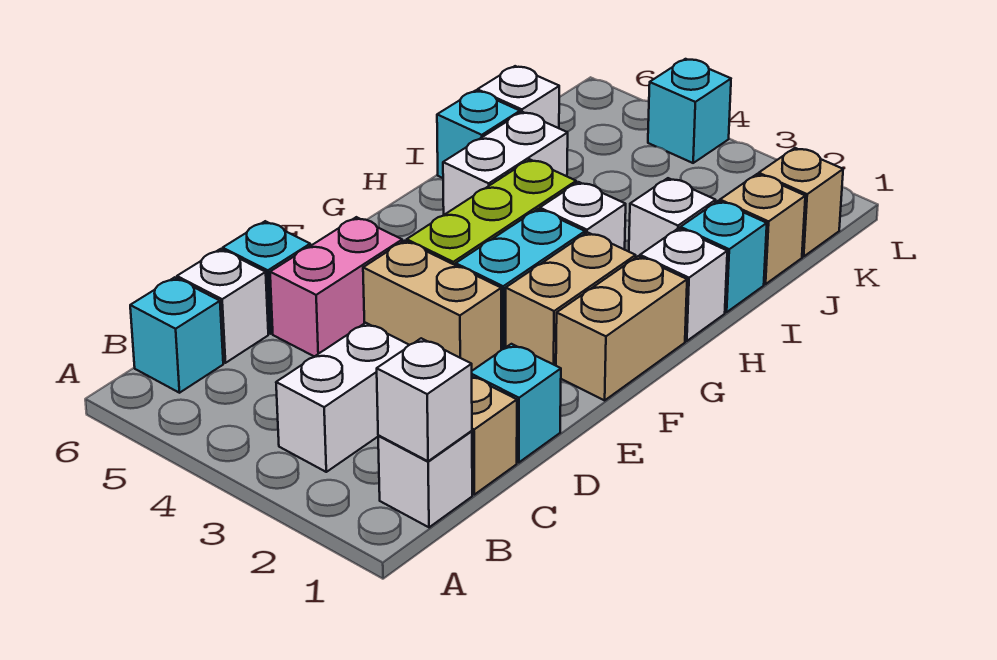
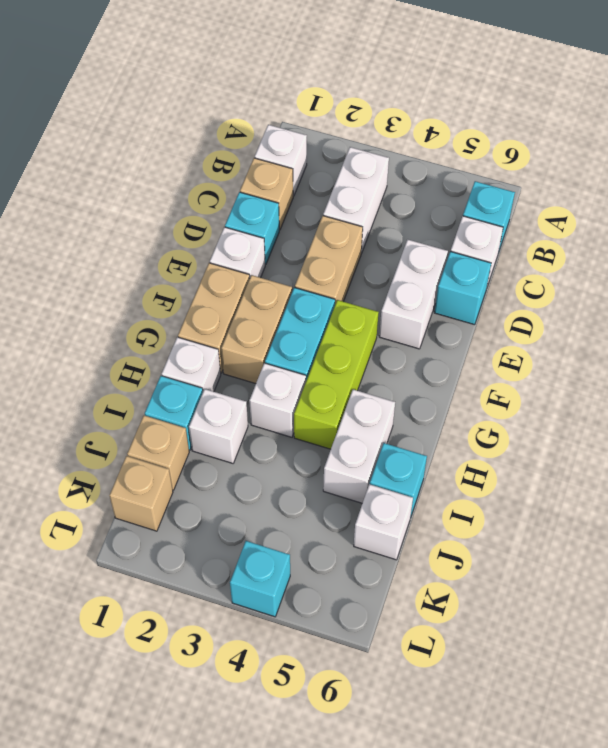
white 1x1 brick [377,338,472,461] -> white 1x1 brick moved to [210,227,265,278]
pink 1x2 brick [270,217,402,357] -> white 1x2 brick [379,239,448,349]
tan 1x2 brick [363,241,501,371] -> tan 1x2 brick turned to [295,216,363,304]

